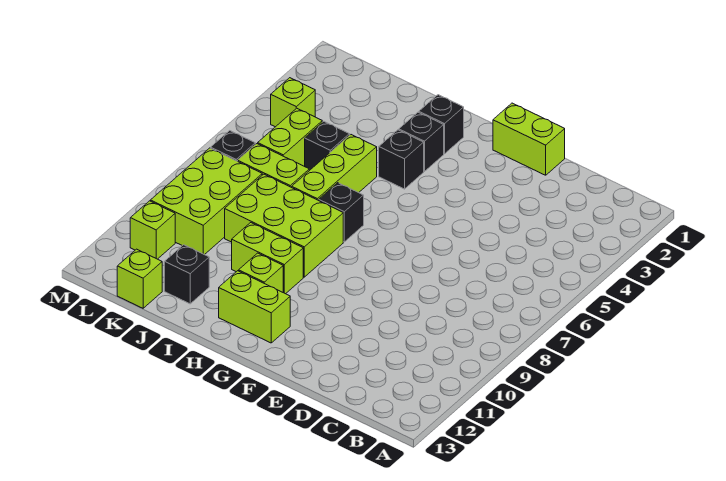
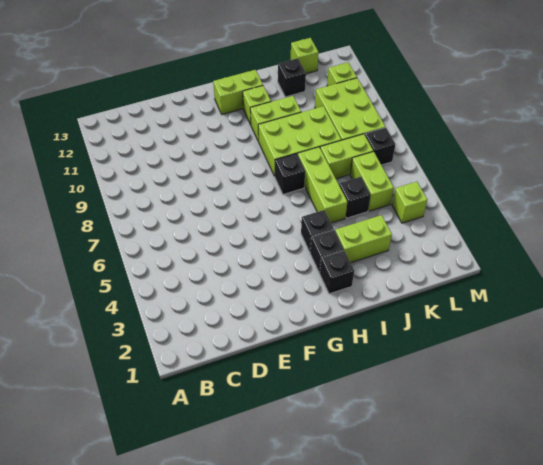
lime 1x2 brick [493,103,565,175] -> lime 1x2 brick moved to [335,215,392,263]

